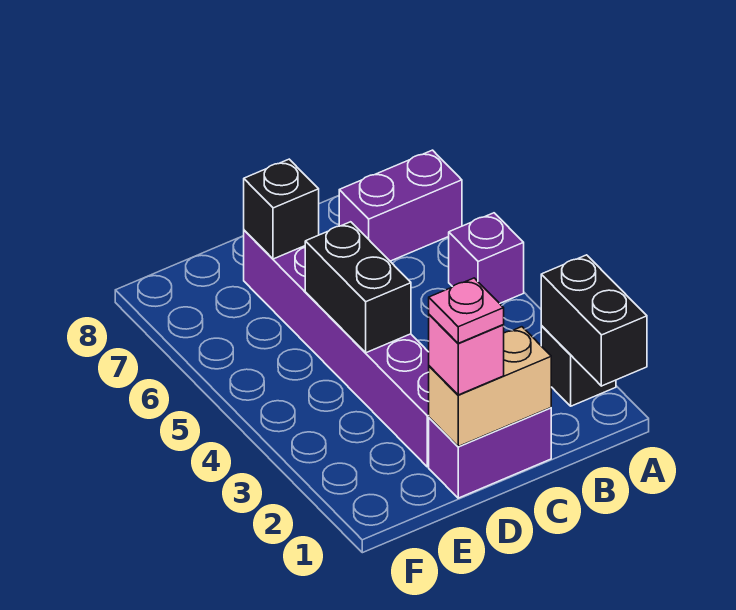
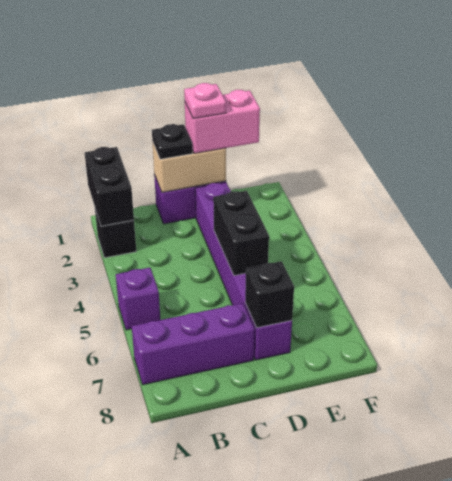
purple 1x2 brick [339,150,462,261] -> purple 1x3 brick [132,303,255,385]
none -> black 1x1 plate [152,124,192,159]
pink 1x1 brick [429,315,504,395] -> pink 1x2 brick [185,90,260,153]

